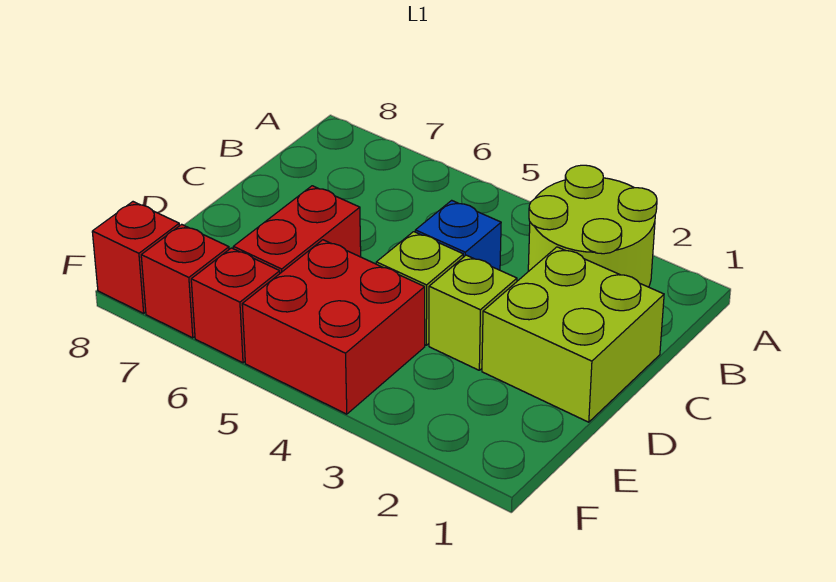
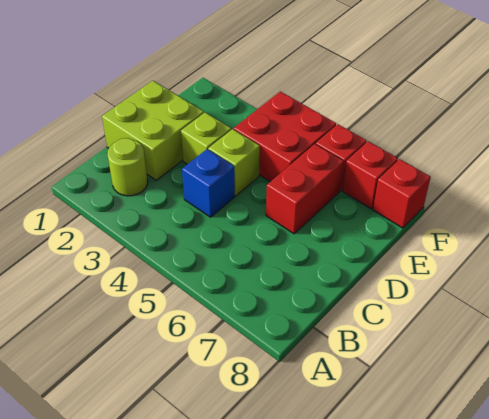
lime 2x2 round brick [528,165,657,287] -> lime 1x1 round brick [107,138,148,196]

